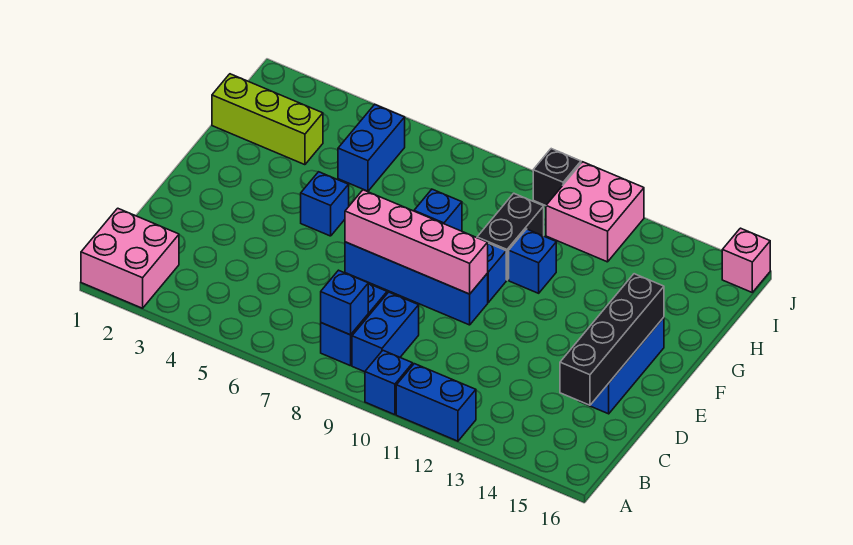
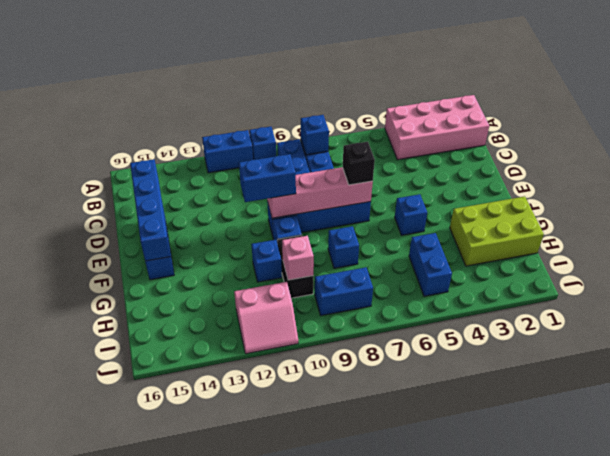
pink 2x2 brick [81,208,179,308] -> pink 2x4 brick [385,95,489,160]
black 1x4 brick [560,274,664,405] -> blue 1x4 brick [130,159,171,261]
none -> blue 1x2 brick [239,154,296,202]
lime 1x3 brick [212,74,323,165] -> lime 2x3 brick [450,196,544,266]
none -> blue 1x2 brick [315,267,373,316]
pink 2x2 brick [546,162,644,262] -> pink 2x2 slope [234,282,298,354]
black 1x1 brick [533,149,581,206] -> black 1x1 brick moved to [343,142,375,185]
pink 1x1 brick [722,228,770,292] -> pink 1x1 brick moved to [282,236,314,280]

